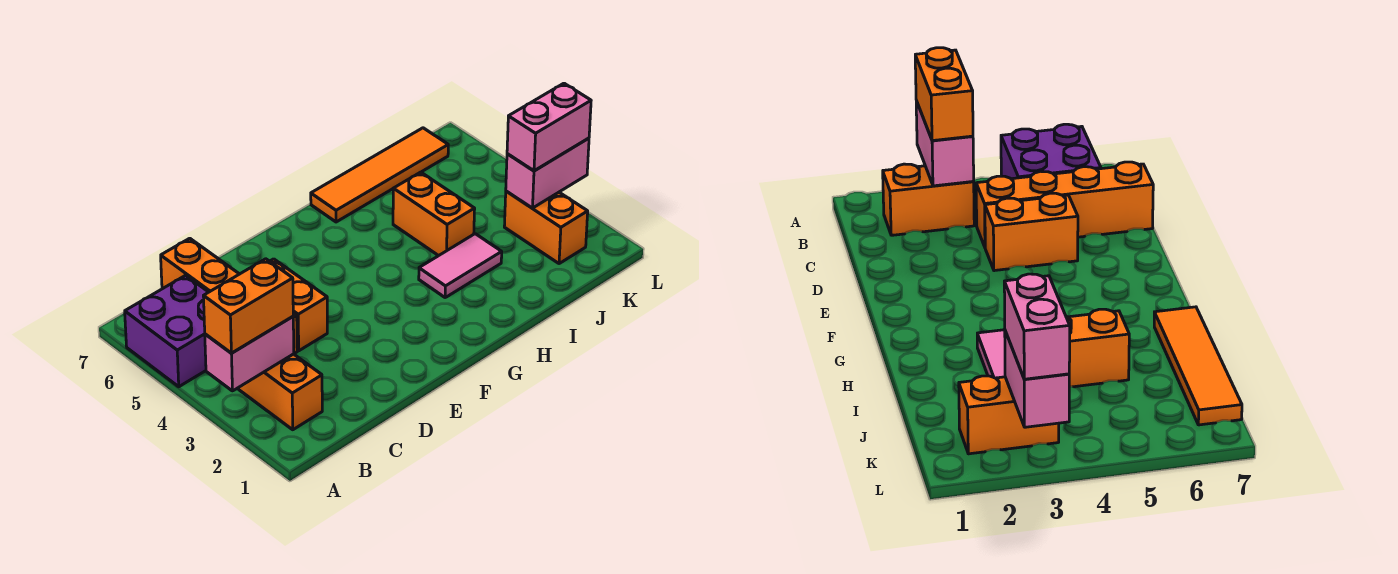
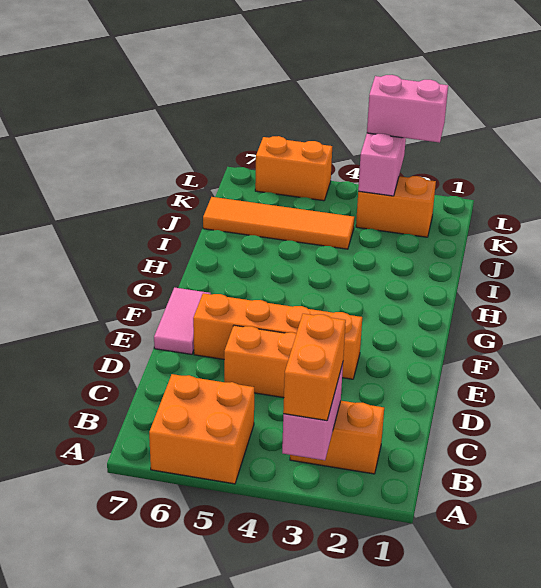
purple 2x2 brick [125,275,208,387] -> orange 2x2 brick [149,374,254,484]
orange 1x4 brick [161,238,297,354] -> orange 1x4 brick moved to [193,293,362,379]
pink 1x2 tile [419,234,502,297] -> pink 1x2 tile moved to [154,288,211,354]
orange 1x4 tile [311,128,448,222] -> orange 1x4 tile turned to [203,197,355,249]
orange 1x2 brick [393,172,475,256] -> orange 1x2 brick moved to [255,136,332,201]
pink 1x2 brick [507,83,591,171] -> pink 1x2 brick turned to [367,75,448,143]

